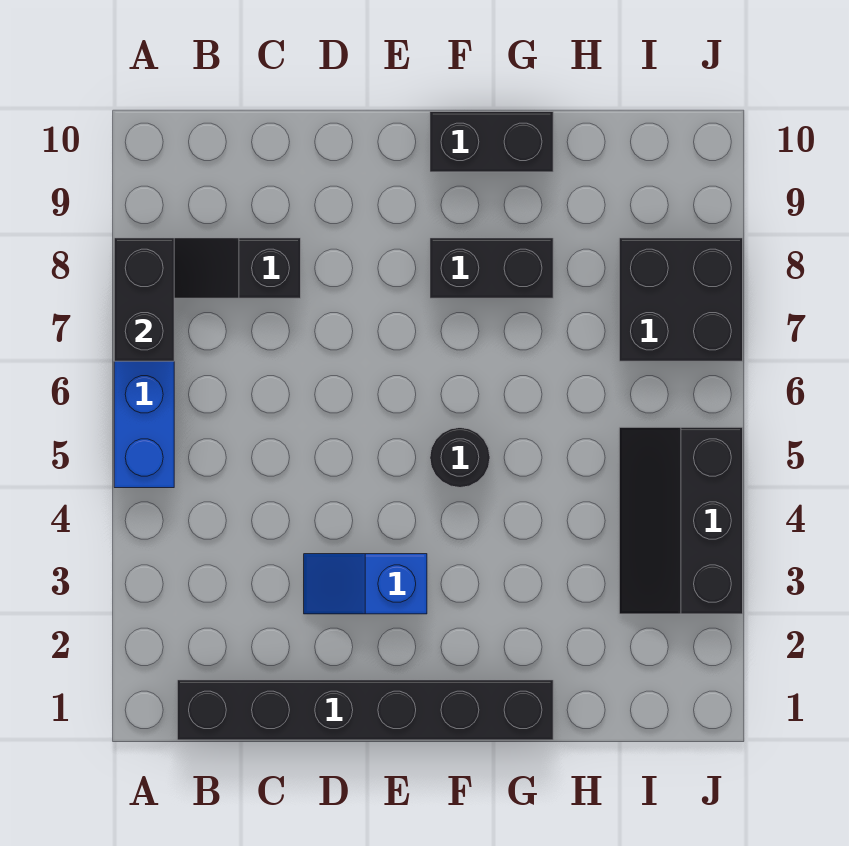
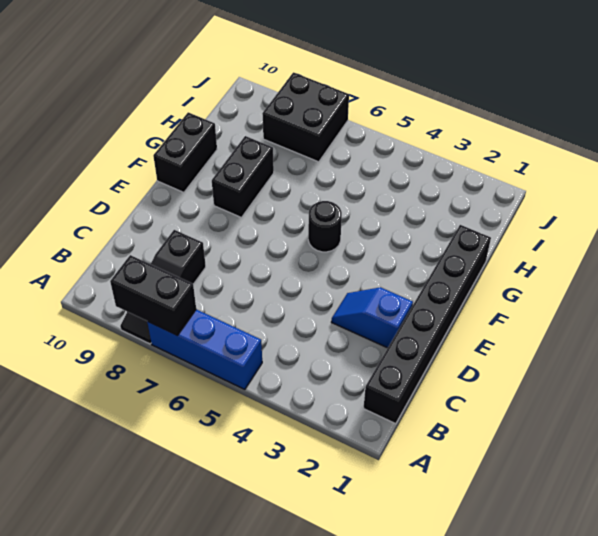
blue 1x2 slope [304,554,427,614] -> blue 1x2 slope turned to [332,287,413,348]
black 2x3 slope [619,427,743,614] -> none

